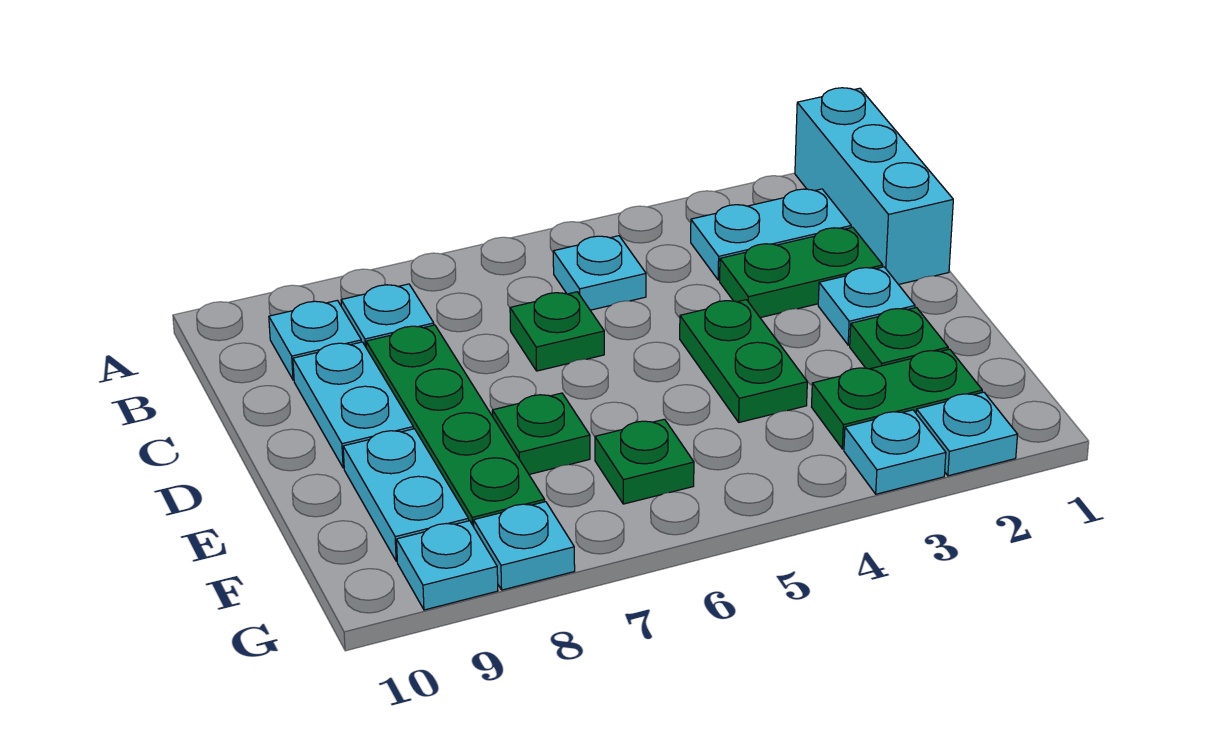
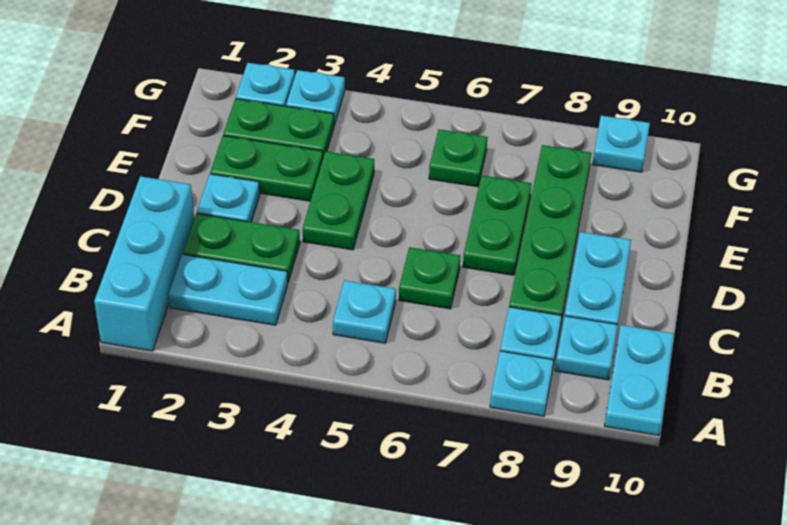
green 1x1 plate [850,308,948,369] -> green 1x2 plate [210,136,323,201]
green 1x1 plate [492,393,590,474] -> green 1x2 plate [463,176,531,275]
cyan 1x2 plate [343,429,469,561] -> cyan 1x2 plate moved to [604,325,674,435]
cyan 1x1 plate [474,502,575,590] -> cyan 1x1 plate moved to [490,351,554,416]

